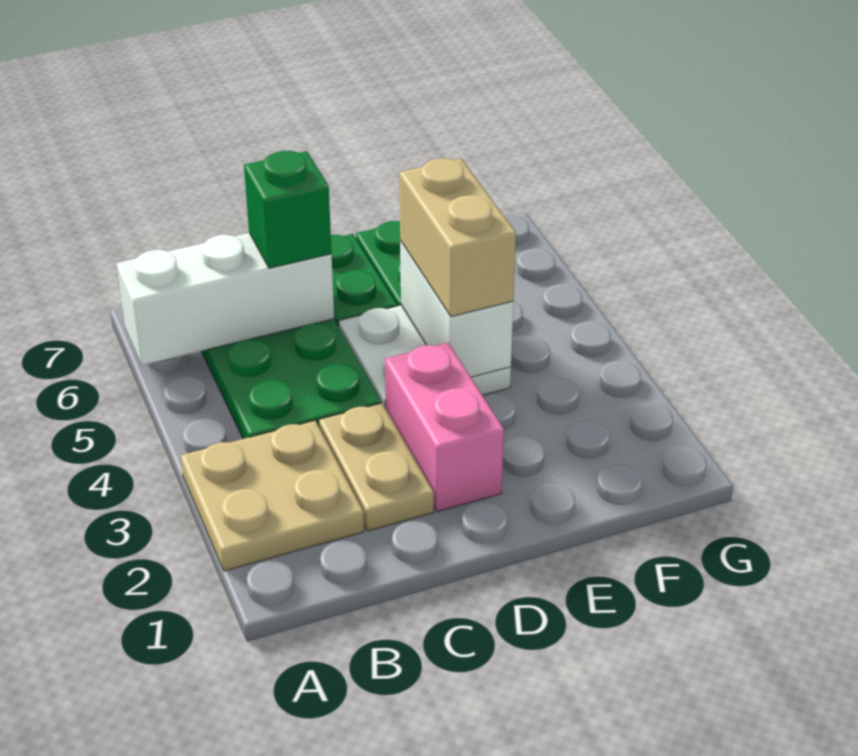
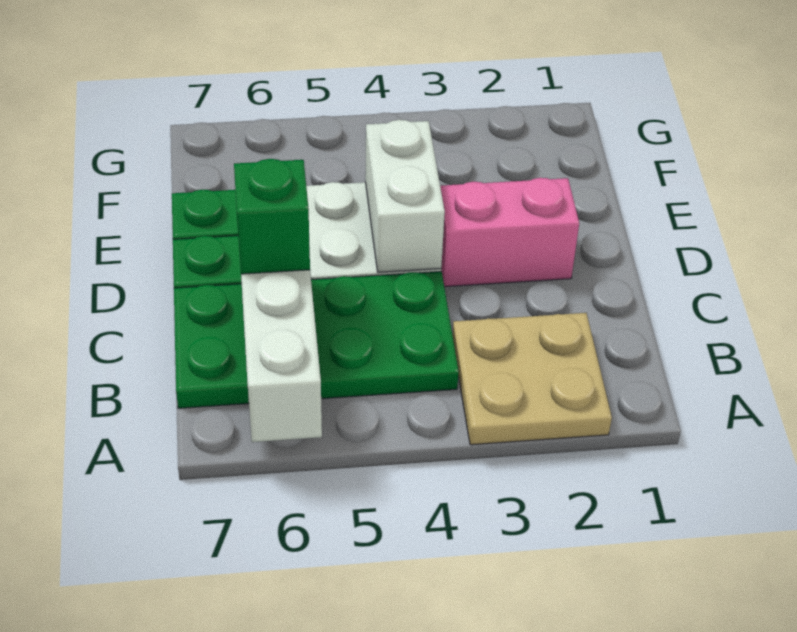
tan 1x2 plate [319,403,434,531] -> none
white 1x2 brick [400,241,513,377] -> white 1x2 brick turned to [365,120,445,272]
tan 1x2 brick [399,158,516,316] -> none

